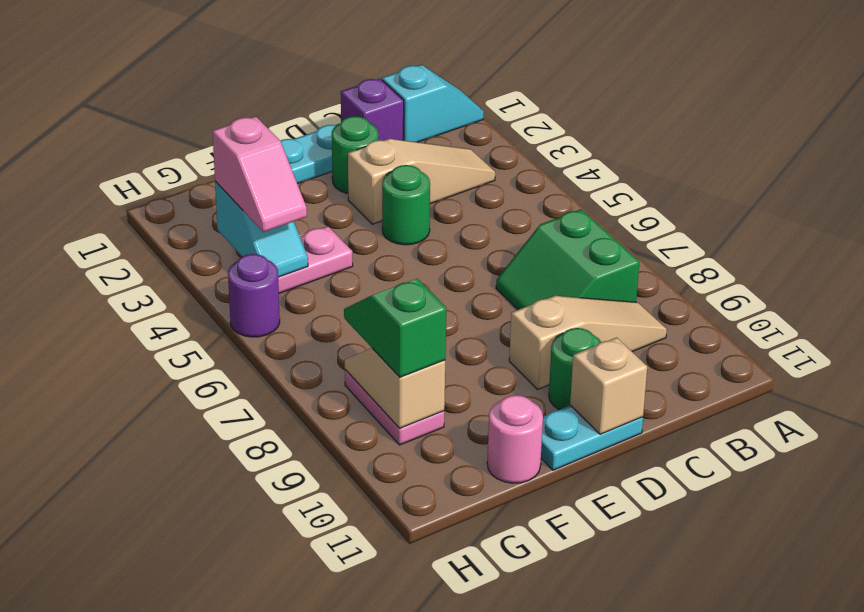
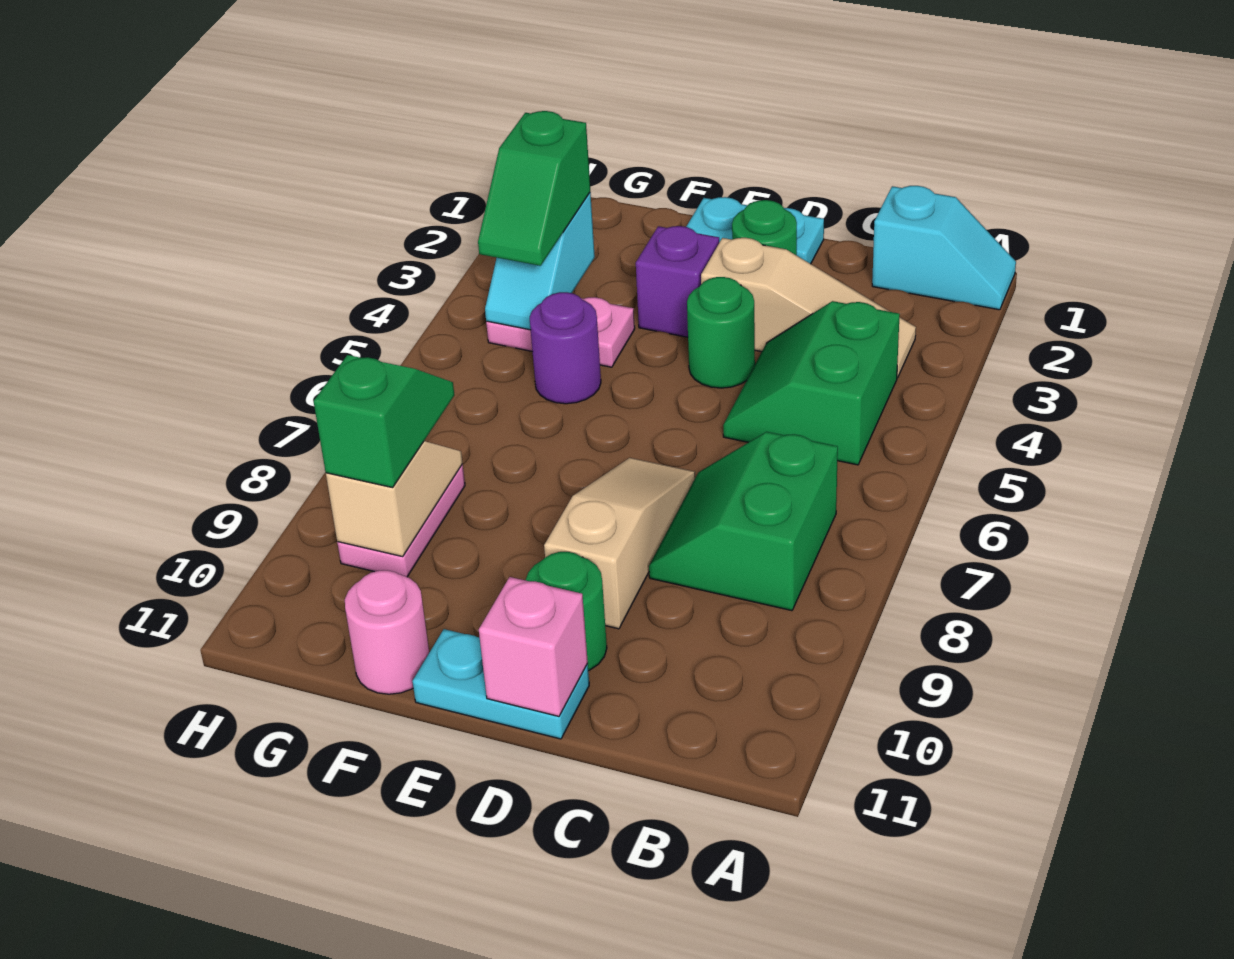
none -> green 2x2 slope [723,301,900,465]
tan 1x3 slope [509,296,667,390] -> tan 1x3 slope turned to [544,458,695,629]
purple 1x1 brick [341,78,404,141] -> purple 1x1 brick moved to [636,226,719,337]
tan 1x1 brick [570,338,647,434] -> pink 1x1 brick [479,577,588,716]
pink 1x2 slope [212,116,307,232] -> green 1x2 slope [478,111,590,266]
purple 1x1 round brick [228,254,280,337] -> purple 1x1 round brick moved to [530,292,601,404]

